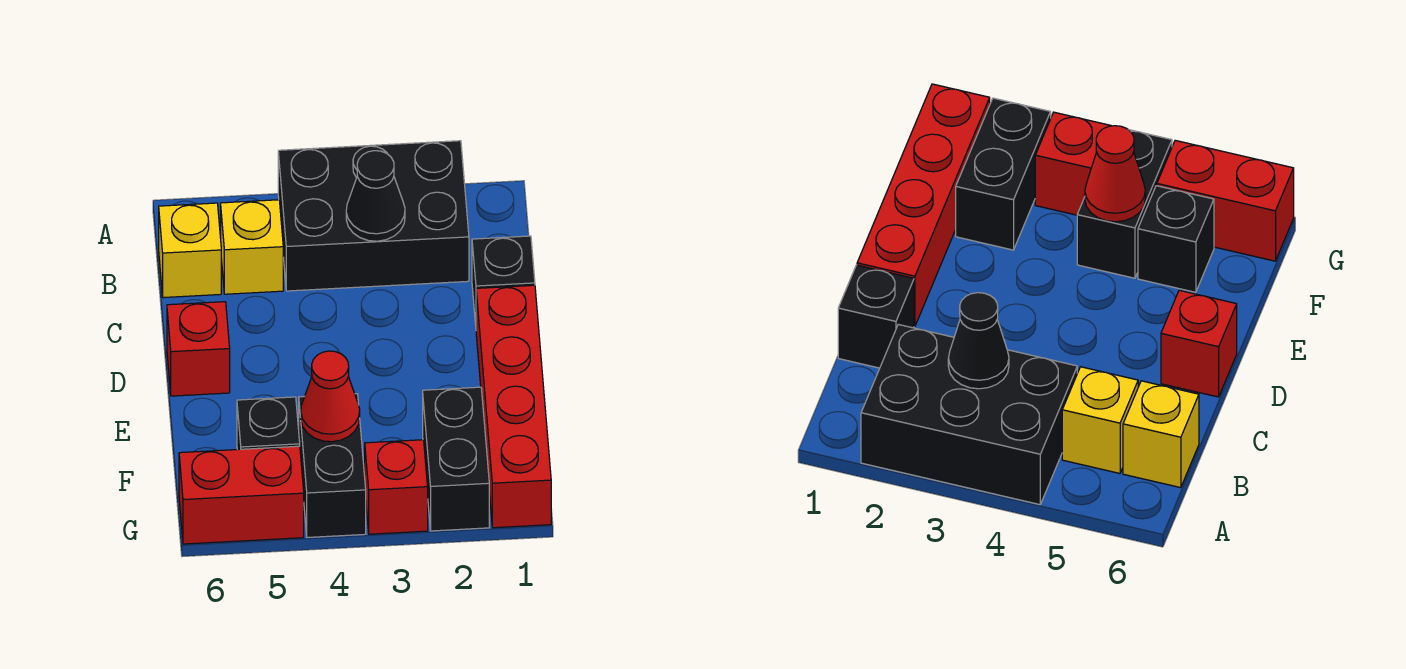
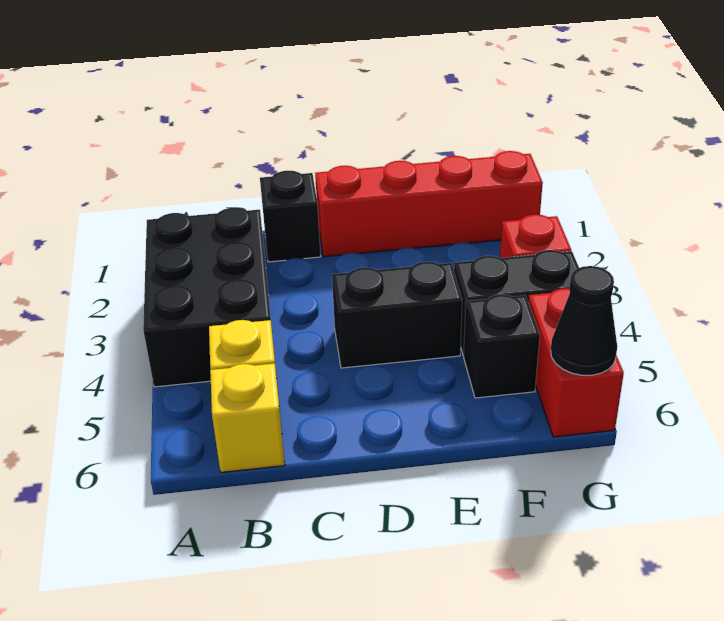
black 1x1 cone [346,151,405,241] -> black 1x1 cone moved to [551,266,617,375]
red 1x1 brick [167,302,230,396] -> none
black 1x2 brick [423,387,489,531] -> black 1x2 brick moved to [332,262,462,368]
red 1x1 cone [301,351,360,442] -> none

